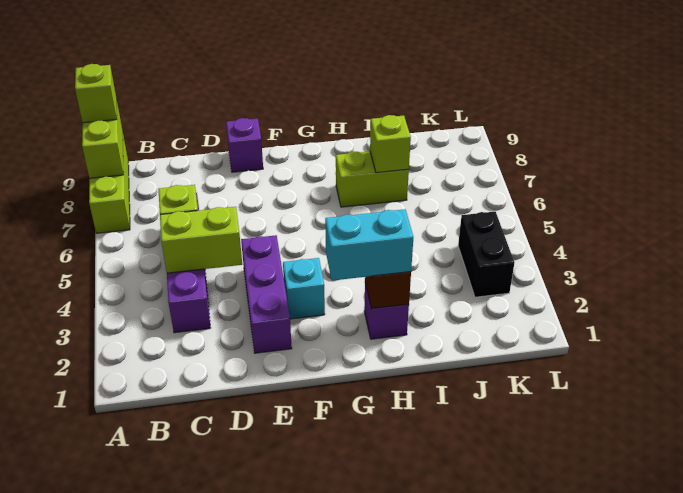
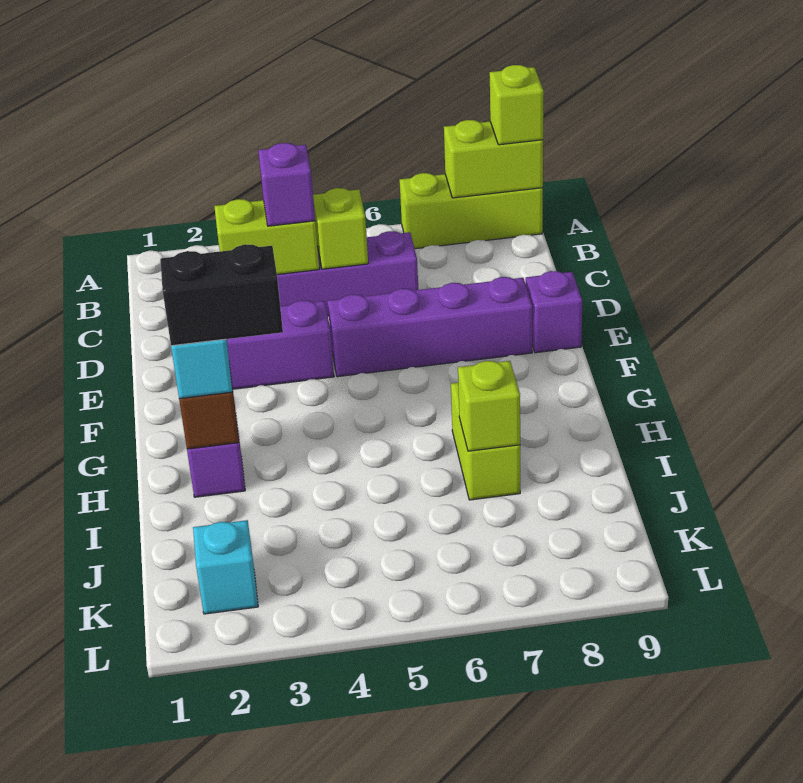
lime 1x2 brick [160,207,242,273] -> lime 1x2 brick turned to [214,199,319,275]
none -> purple 1x1 brick [258,143,315,226]
none -> purple 1x4 brick [328,277,532,377]
cyan 1x1 brick [283,258,325,319] -> cyan 1x1 brick moved to [193,520,258,614]
black 1x2 brick [458,212,514,297] -> black 1x2 brick moved to [160,244,283,346]

